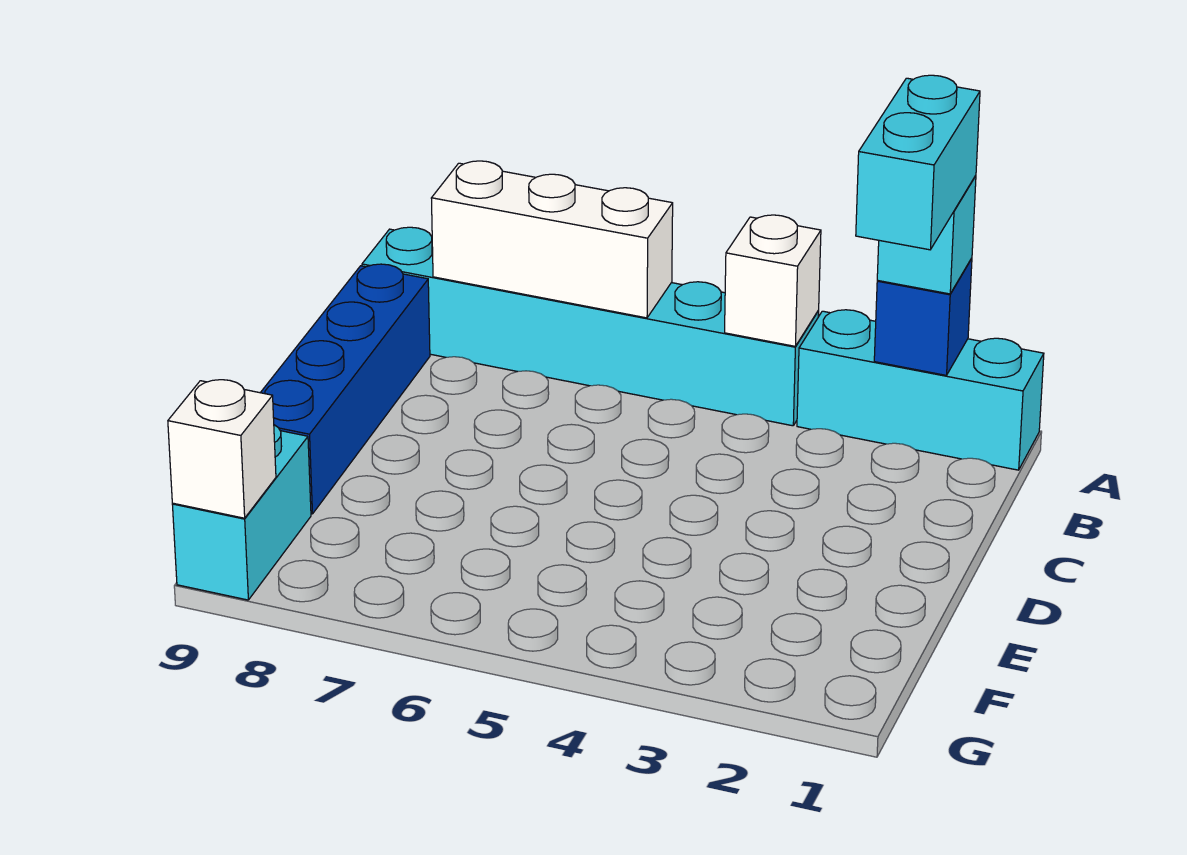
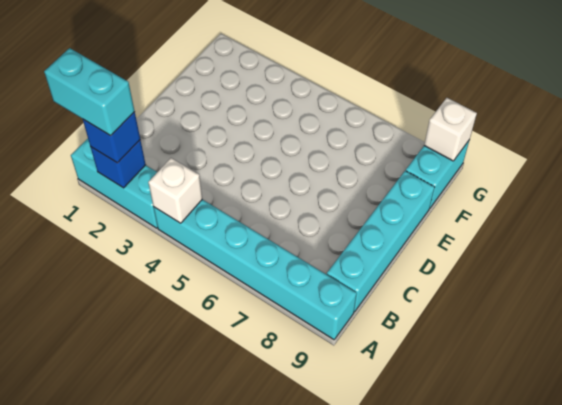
cyan 1x1 brick [877,176,976,294] -> blue 1x1 brick [83,112,140,163]
cyan 1x2 brick [856,75,980,250] -> cyan 1x2 brick turned to [44,48,135,136]
white 1x3 brick [431,161,673,318] -> none
blue 1x4 brick [260,264,430,514] -> cyan 1x4 brick [327,171,434,312]

